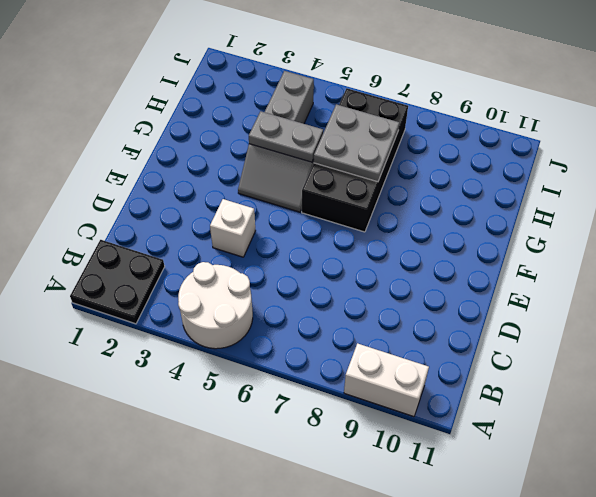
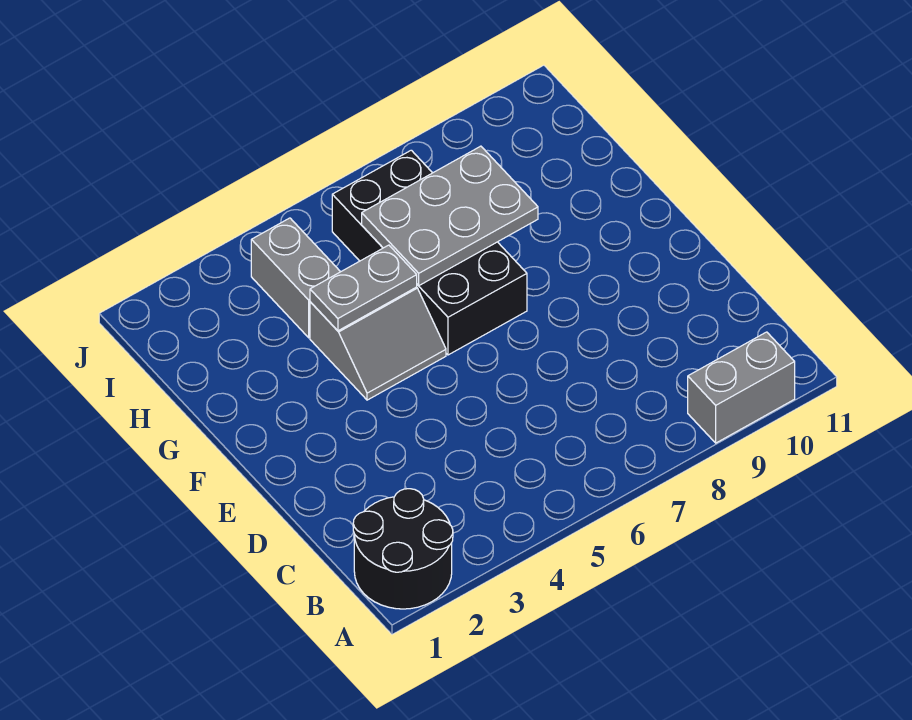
black 2x2 plate [70,240,165,324] -> black 2x2 round brick [353,489,453,609]
white 2x2 round brick [178,262,253,349] -> none
white 1x2 brick [344,343,429,417] -> grey 1x2 brick [688,332,795,443]
white 1x1 brick [210,199,256,257] -> none
grey 2x2 plate [314,104,399,182] -> grey 2x3 plate [362,146,538,286]

